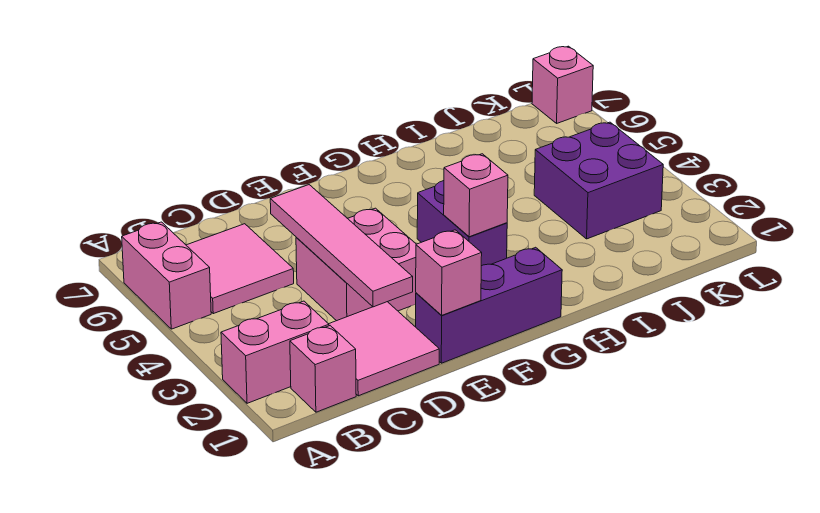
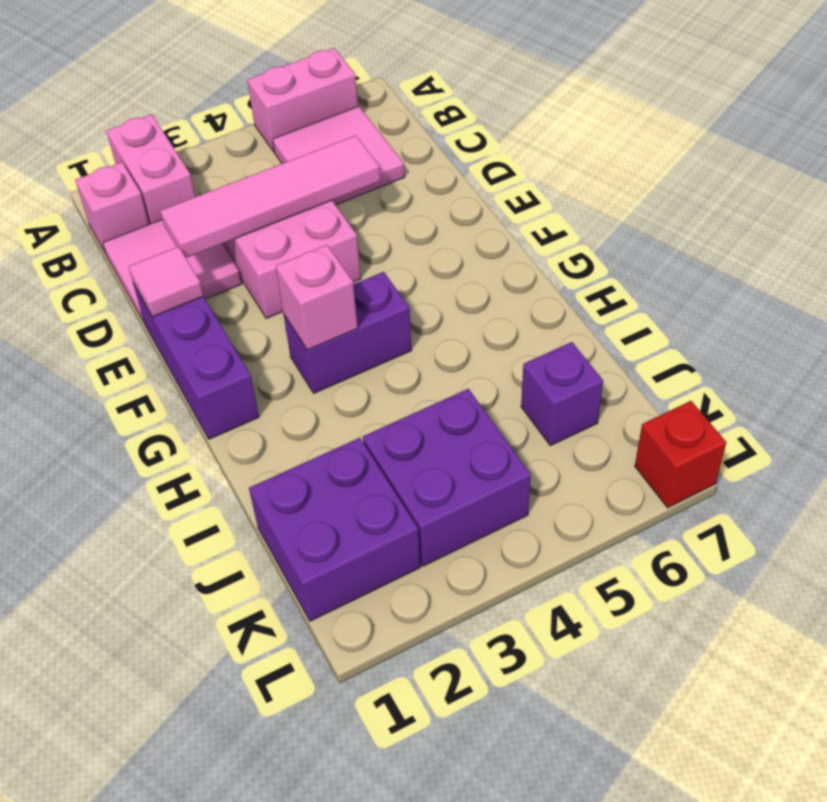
pink 1x1 brick [416,230,482,315] -> pink 1x1 tile [128,247,203,317]
none -> purple 2x2 brick [249,438,420,621]
none -> purple 1x1 brick [521,342,603,446]
pink 1x1 brick [532,46,593,123] -> red 1x1 brick [635,401,726,508]

